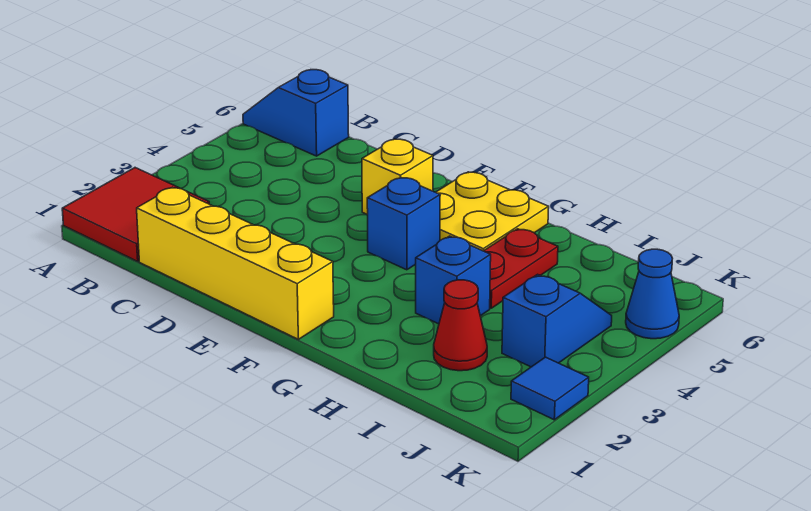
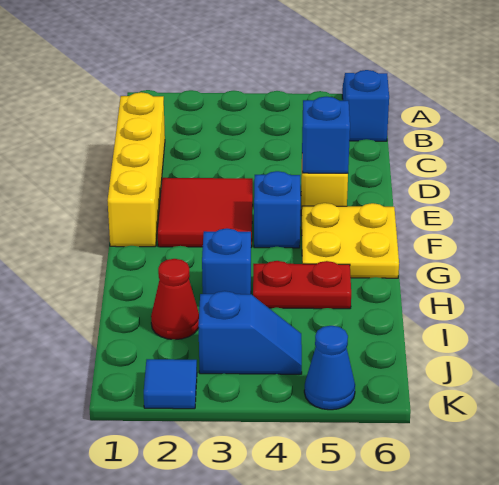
red 2x2 tile [62,168,209,261] -> red 2x2 tile moved to [158,178,253,247]
none -> blue 1x1 brick [302,97,350,173]

